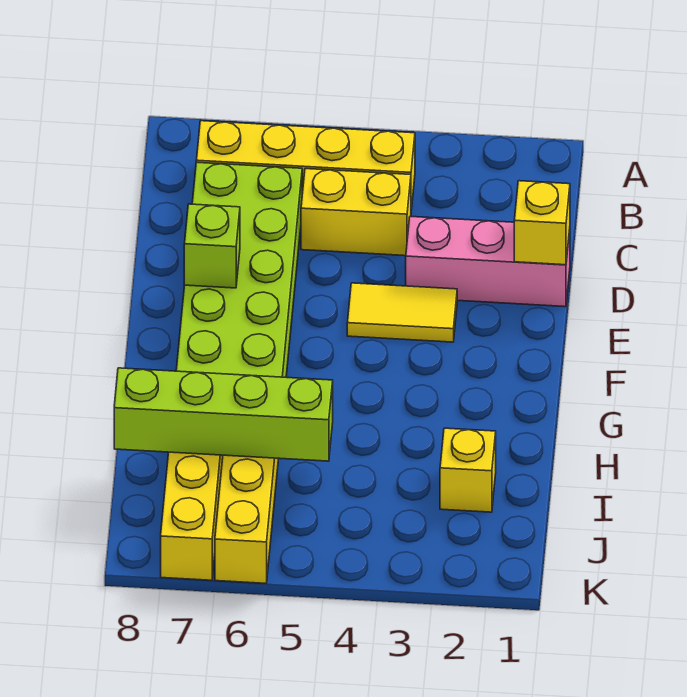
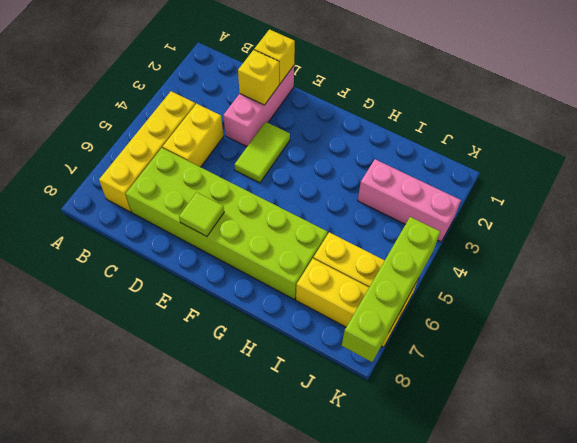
yellow 1x2 tile [347,283,457,342] -> lime 1x2 tile [235,122,290,183]
lime 1x1 brick [184,204,240,288] -> lime 1x1 tile [179,192,224,236]
yellow 1x1 brick [440,428,496,512] -> yellow 1x1 brick moved to [238,50,279,105]
none -> pink 1x3 brick [358,159,461,242]
lime 1x4 brick [114,368,333,461] -> lime 1x4 brick moved to [342,217,440,362]

